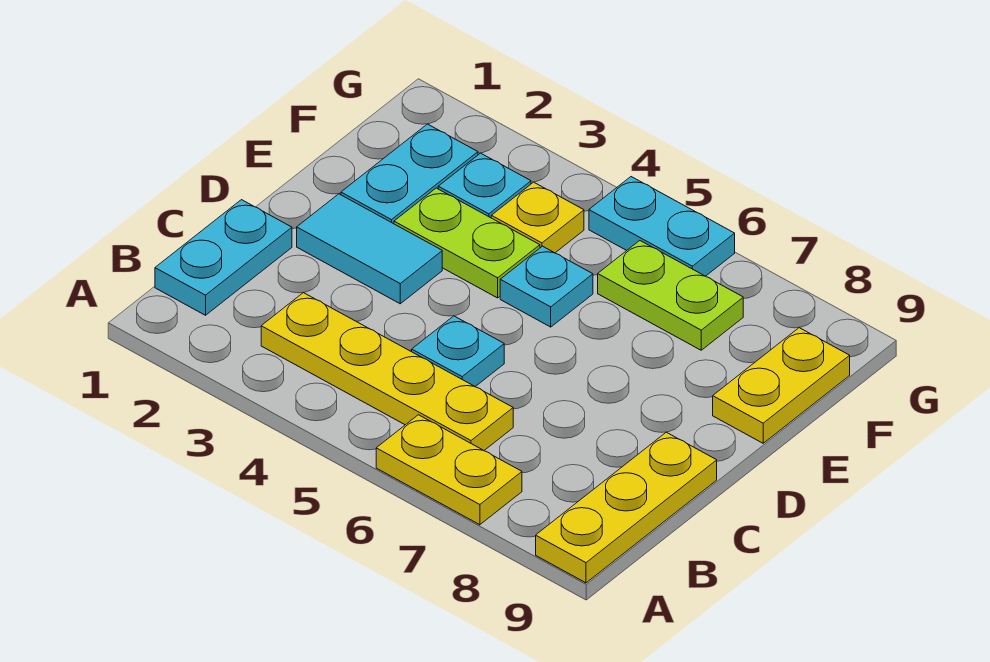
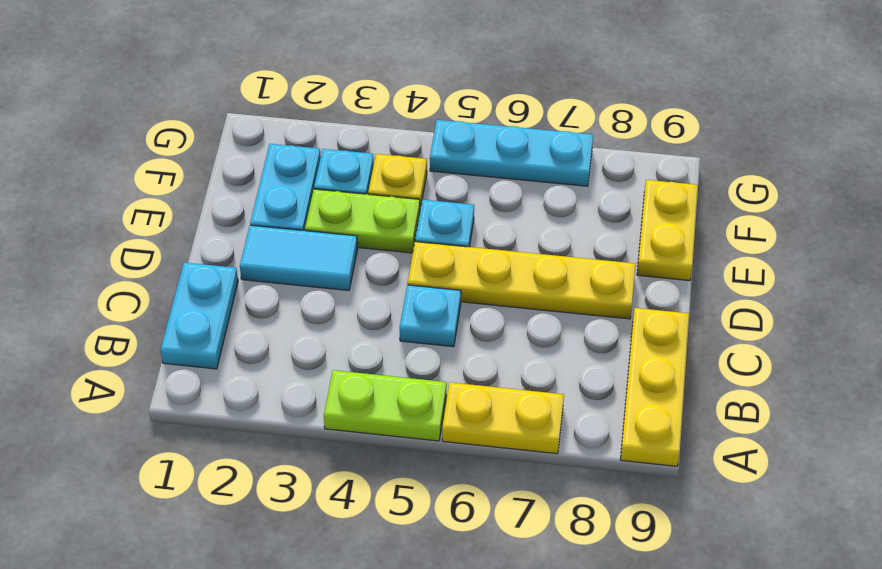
yellow 1x4 plate [261,293,513,451] -> yellow 1x4 plate moved to [408,242,636,319]
lime 1x2 plate [598,241,743,350] -> lime 1x2 plate moved to [324,370,447,441]
cyan 1x2 plate [589,177,735,276] -> cyan 1x3 plate [430,120,593,186]

